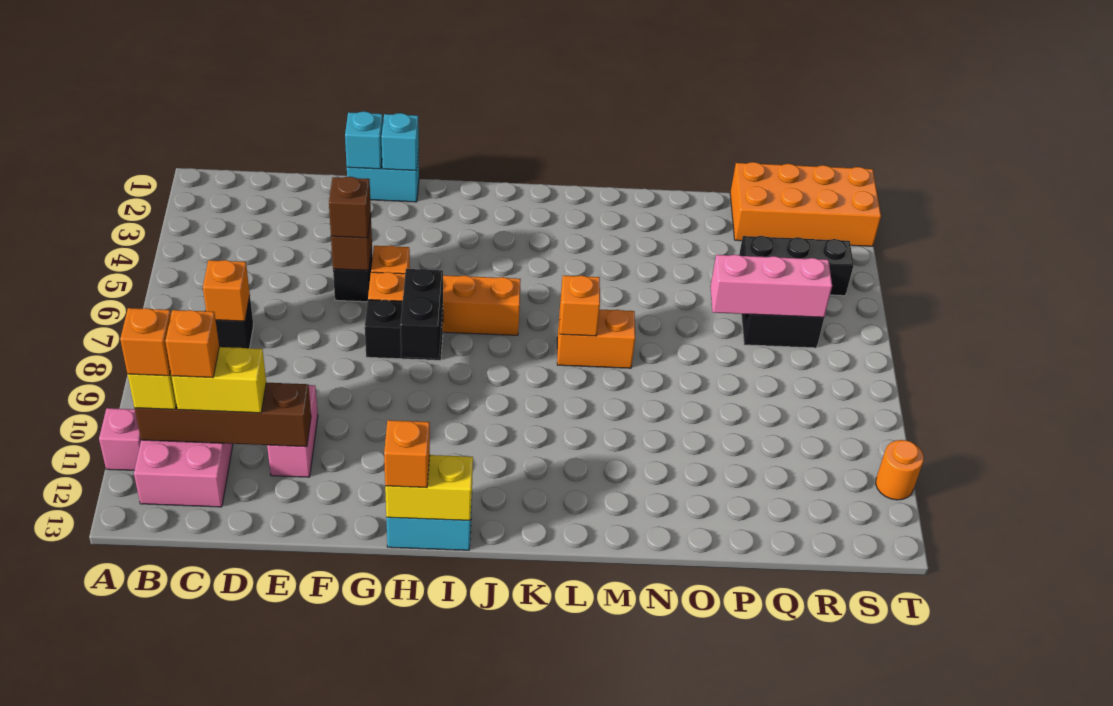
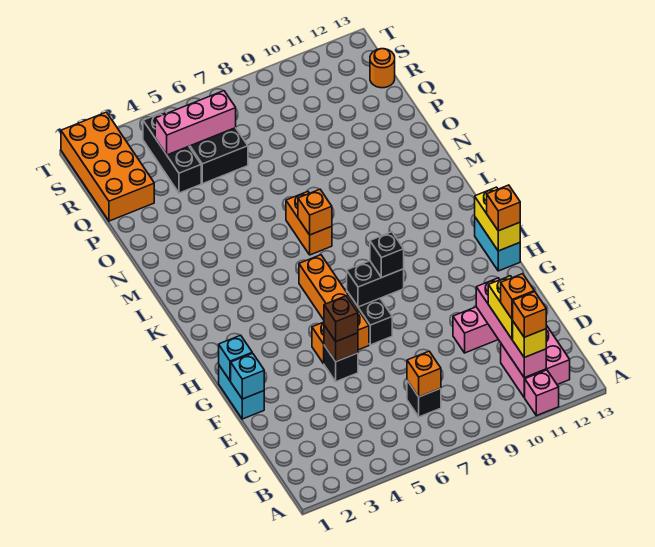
brown 1x4 brick [135,383,311,447] -> pink 1x4 brick [476,278,546,378]
none -> black 1x1 brick [370,232,404,278]
pink 1x3 brick [710,255,832,317] -> pink 1x3 brick turned to [155,91,236,155]
orange 1x1 round brick [876,440,924,500] -> orange 1x1 round brick moved to [370,49,395,88]

